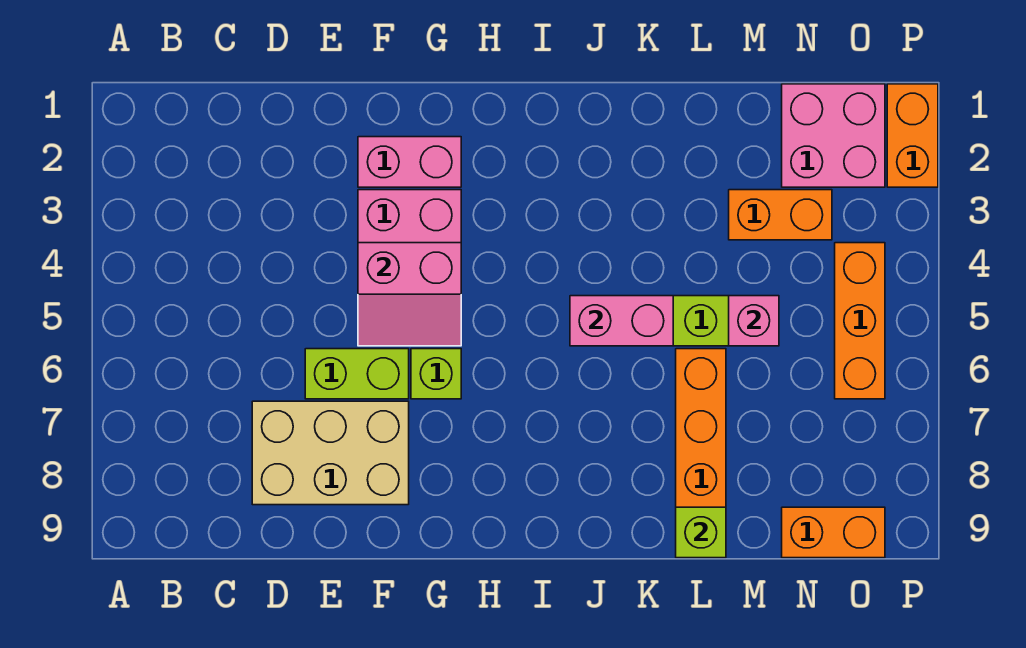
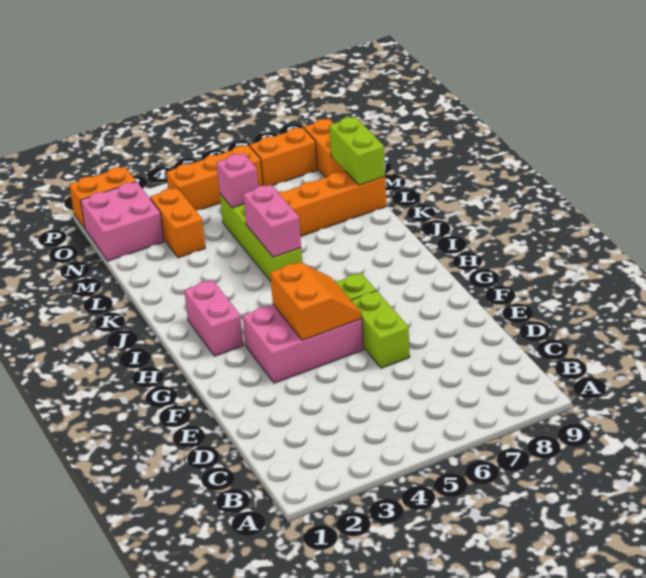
tan 2x3 brick [252,401,409,505] -> none
pink 1x2 brick [358,137,461,187] -> pink 1x2 brick moved to [184,280,244,356]
pink 2x2 slope [358,243,461,346] -> orange 2x2 slope [270,262,362,340]
lime 1x1 brick [676,507,726,558] -> lime 1x2 brick [329,117,385,185]
none -> orange 1x2 brick [250,127,317,186]

